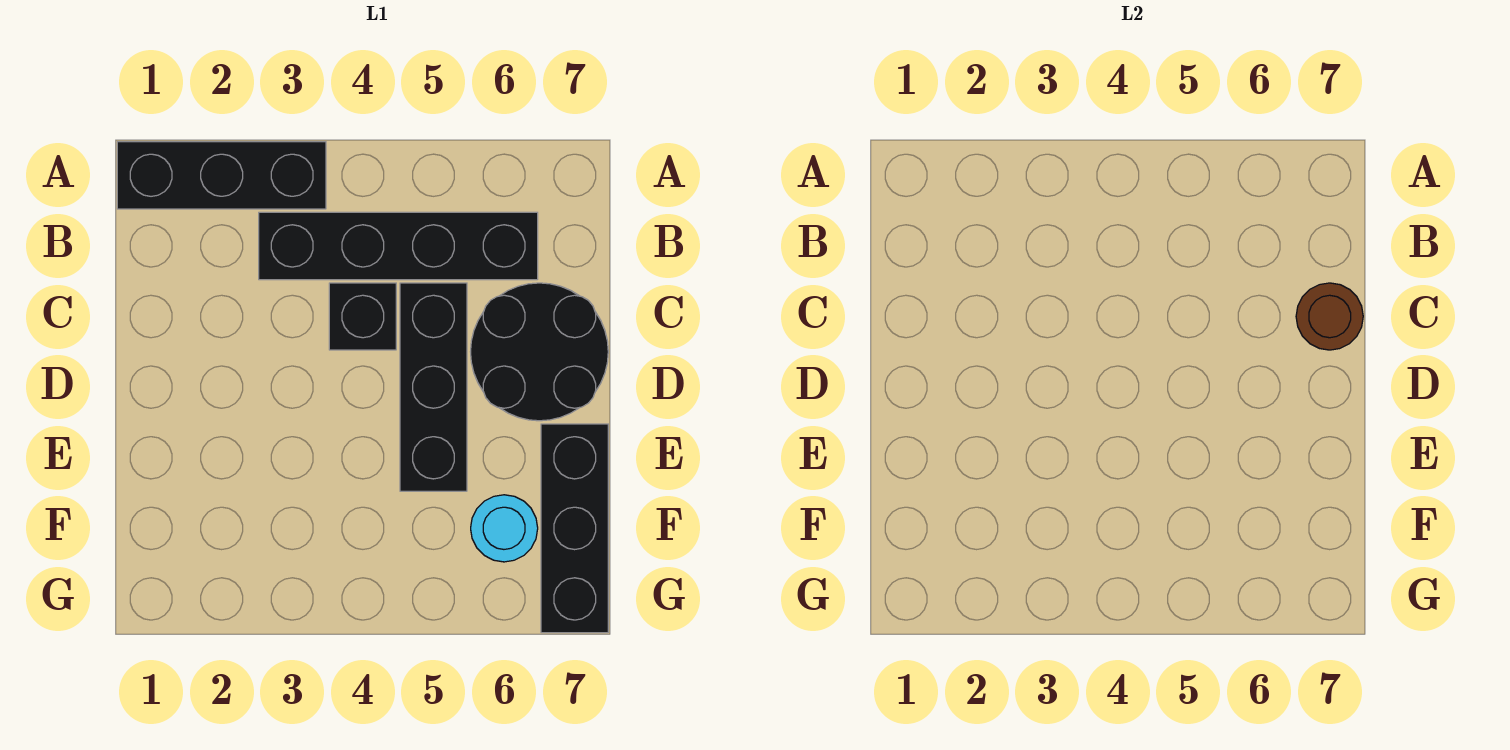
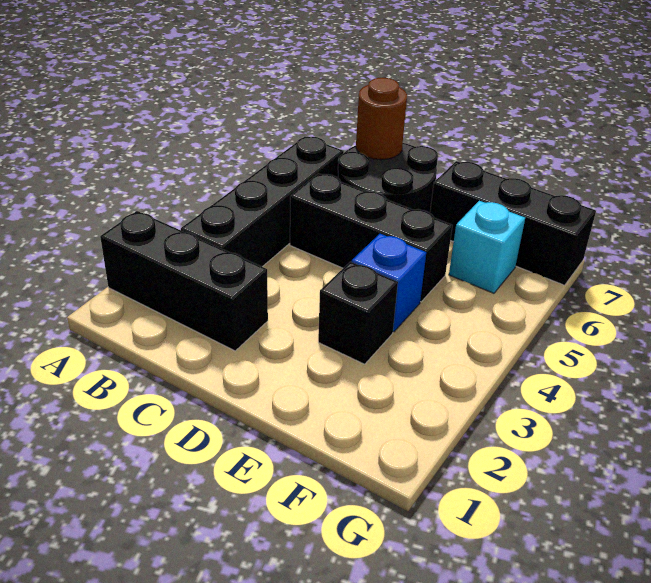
black 1x3 brick [117,142,326,209] -> black 1x3 brick turned to [100,211,268,351]
black 1x1 brick [329,283,396,350] -> black 1x1 brick moved to [318,262,398,364]
none -> blue 1x1 brick [352,234,426,332]
cyan 1x1 round brick [471,495,538,562] -> cyan 1x1 brick [449,201,525,293]

